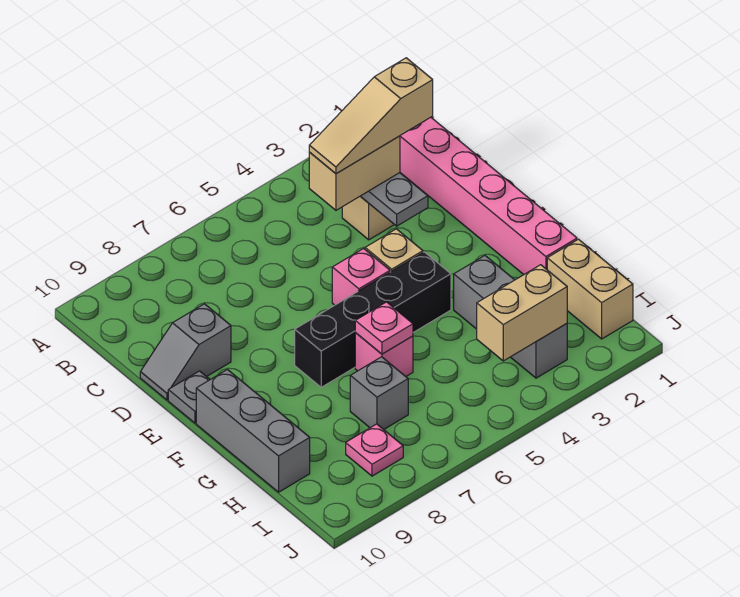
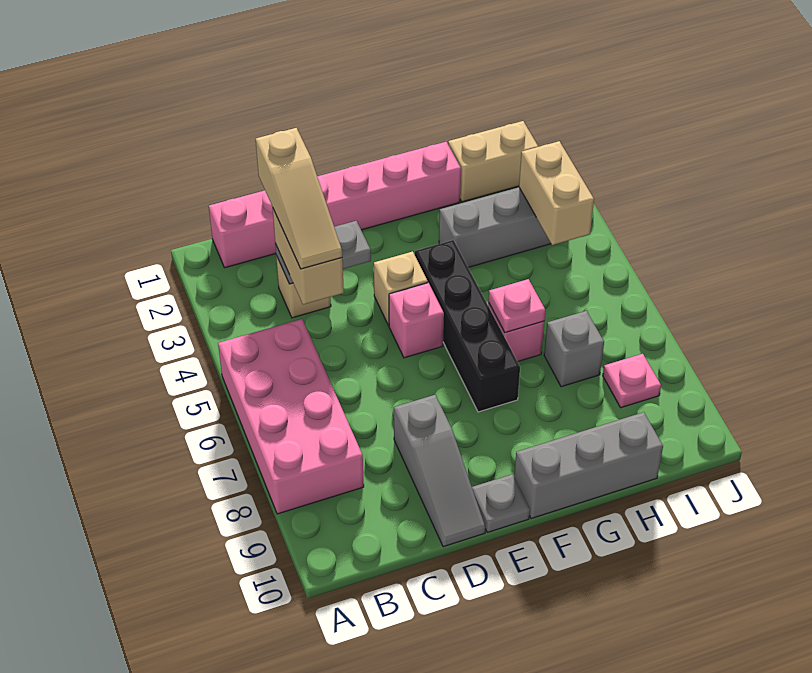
none -> pink 2x4 brick [218,319,364,514]
grey 1x2 slope [140,304,231,400] -> grey 1x3 slope [394,395,485,547]

